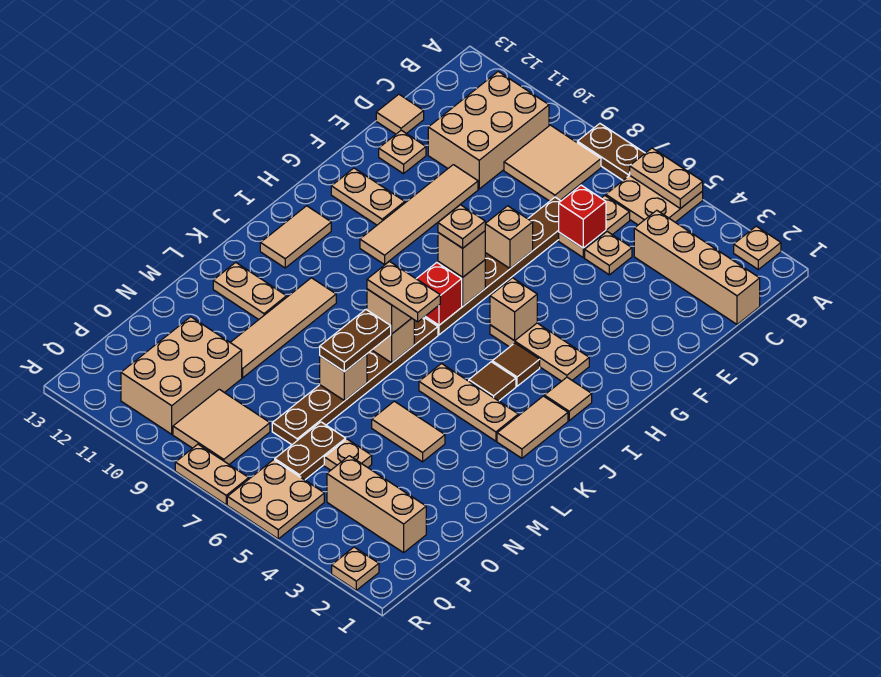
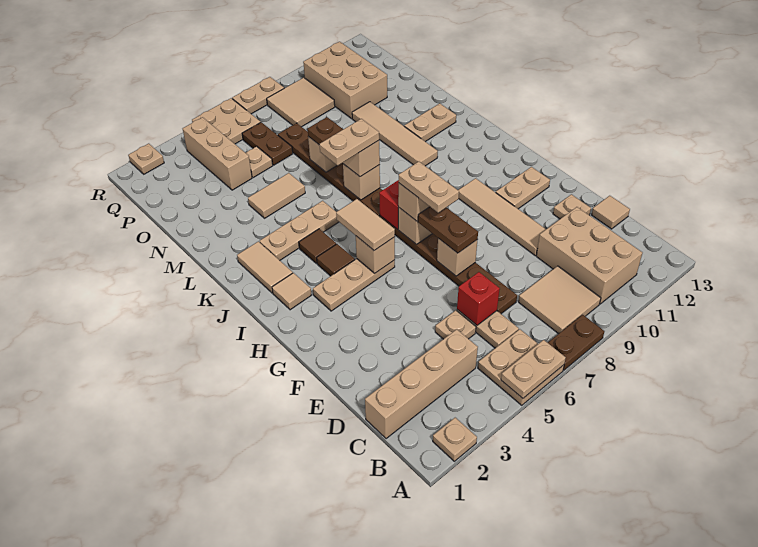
none -> brown 1x2 plate [418,207,478,253]
tan 1x1 plate [438,205,485,248] -> tan 1x2 plate [399,161,459,213]
tan 1x2 tile [260,206,331,268] -> tan 1x2 tile moved to [336,199,395,251]
tan 1x3 brick [327,456,426,553] -> tan 1x3 brick turned to [183,117,252,190]

